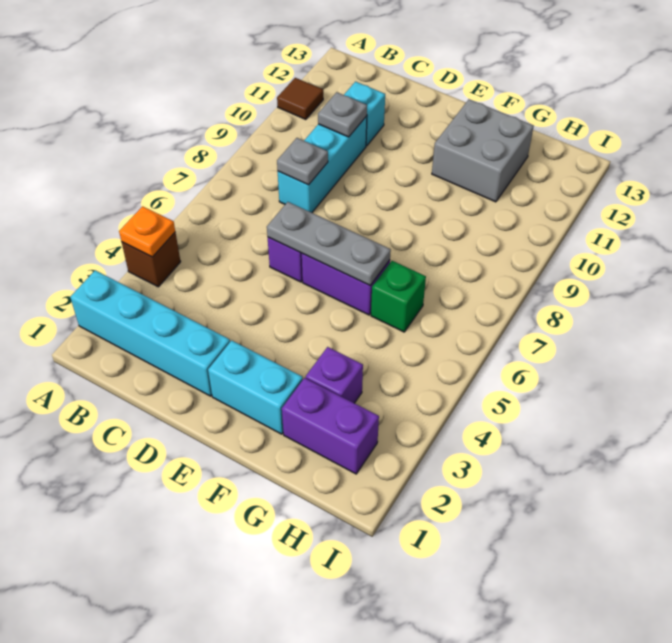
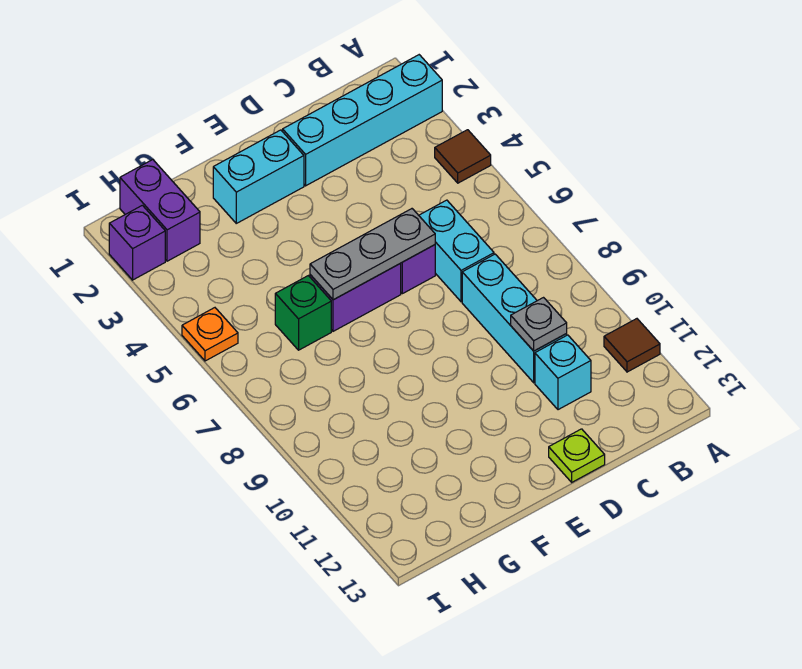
brown 1x1 brick [122,232,181,287] -> brown 1x1 tile [435,130,491,183]
orange 1x1 plate [119,206,175,257] -> orange 1x1 plate moved to [182,308,238,361]
none -> cyan 1x2 brick [419,200,494,302]
grey 1x1 plate [277,138,328,185] -> none
none -> lime 1x1 plate [549,429,605,482]
grey 2x2 brick [432,99,534,202] -> none
purple 1x2 brick [282,378,379,474] -> purple 1x2 brick turned to [120,160,200,261]
purple 1x1 brick [306,347,363,403] -> purple 1x1 brick moved to [109,205,165,280]

